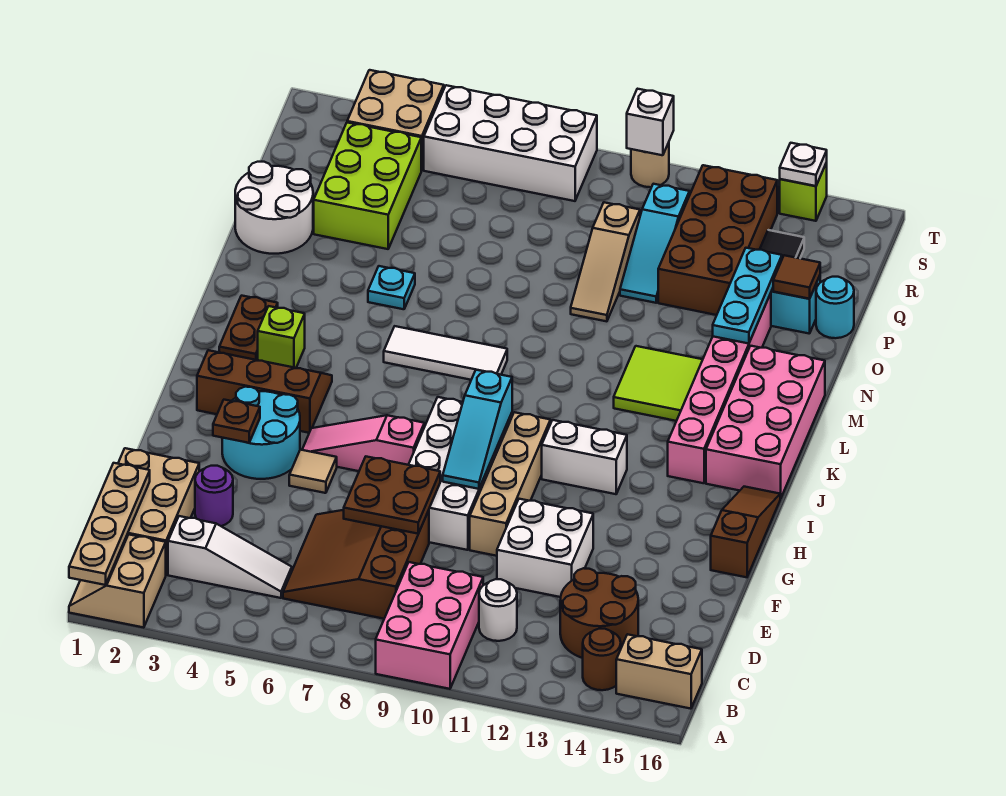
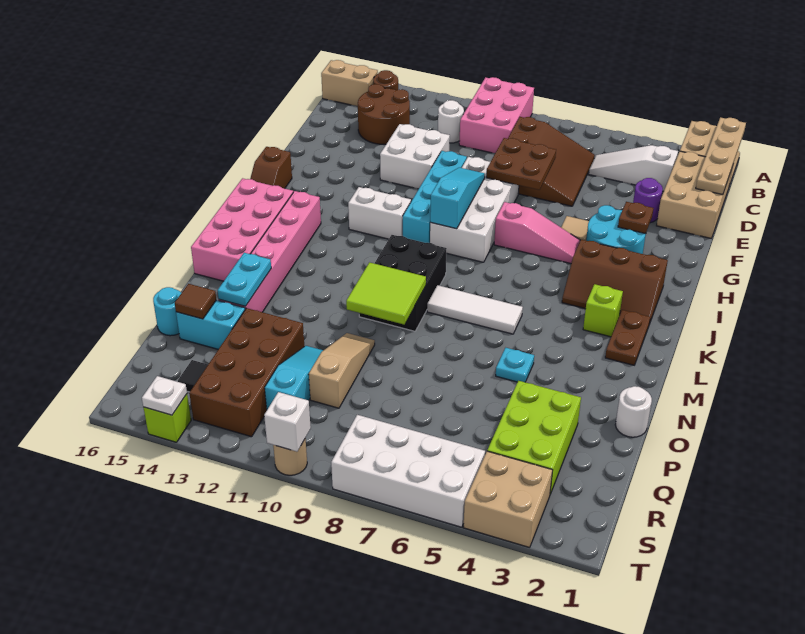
tan 1x4 brick [470,412,550,556] -> cyan 1x4 brick [403,151,467,243]
brown 1x3 slope [711,487,781,577] -> brown 1x2 slope [250,147,292,189]
none -> black 2x3 brick [359,235,447,331]
lime 2x2 tile [614,346,703,421] -> lime 2x2 tile moved to [346,262,426,324]
cyan 1x3 plate [713,248,782,344] -> cyan 1x2 plate [218,253,271,306]
white 2x2 round brick [235,162,313,254] -> white 1x1 round brick [615,386,652,437]

